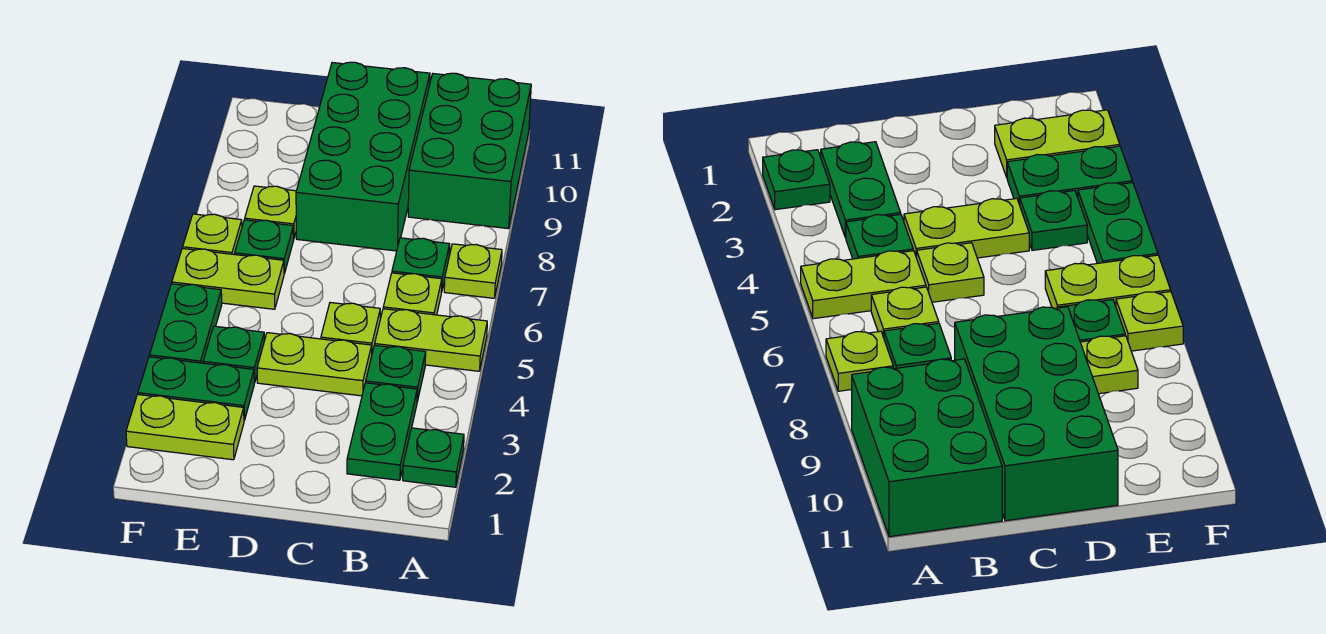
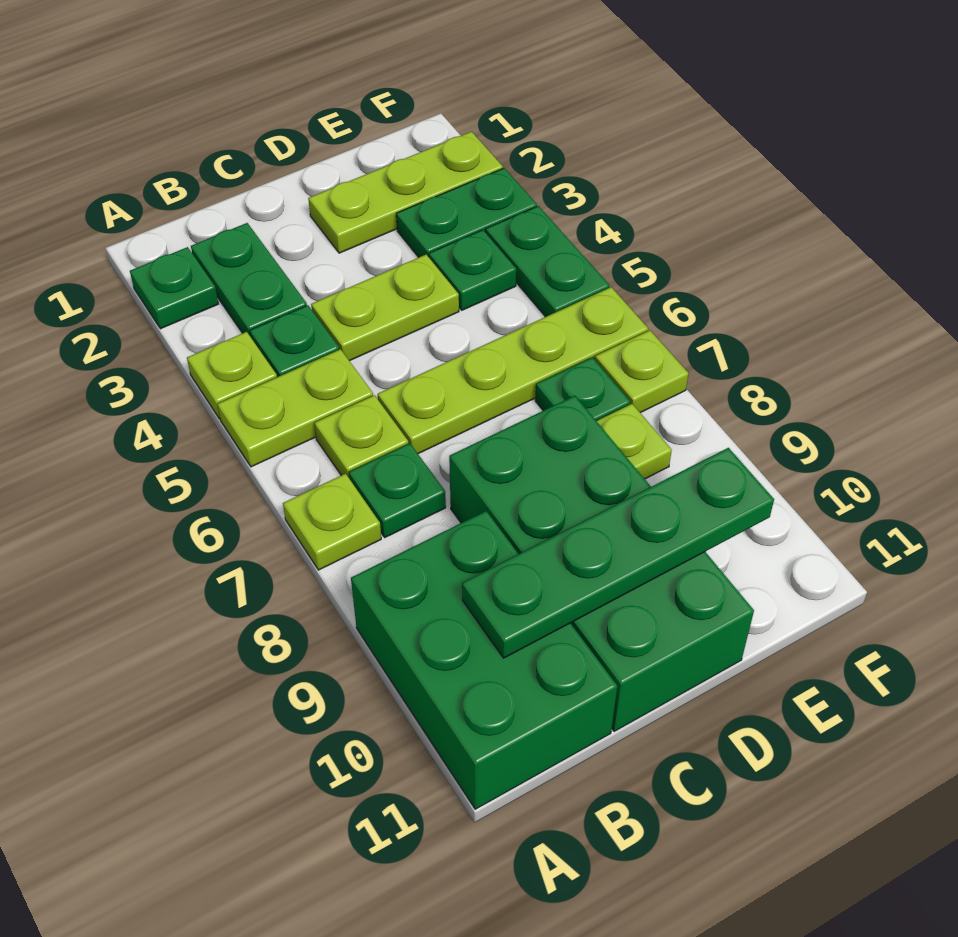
none -> green 1x4 plate [462,448,774,658]
lime 1x1 plate [321,303,380,352] -> lime 1x1 plate moved to [187,332,277,419]
lime 1x2 plate [126,395,244,460] -> lime 1x3 plate [308,132,503,253]
lime 1x2 plate [172,248,284,309] -> lime 1x4 plate [378,287,648,454]

